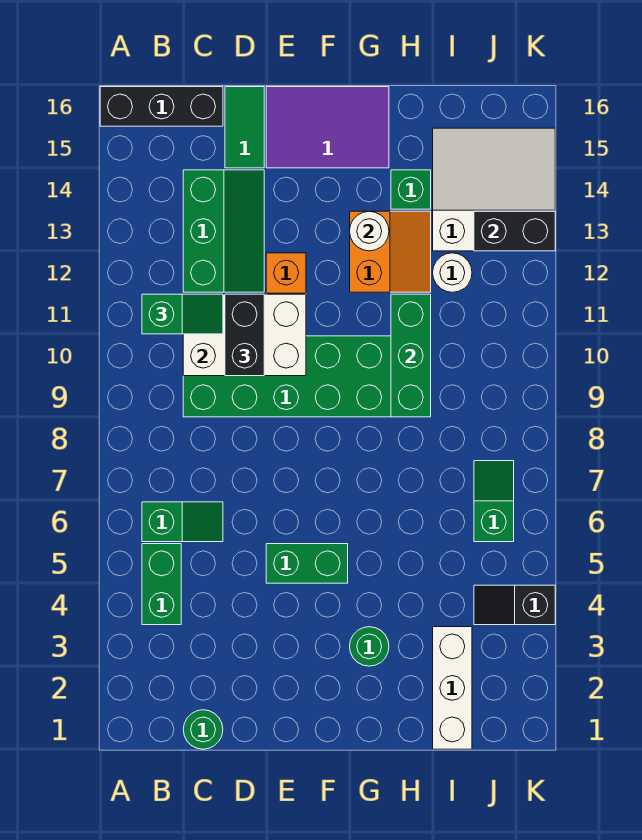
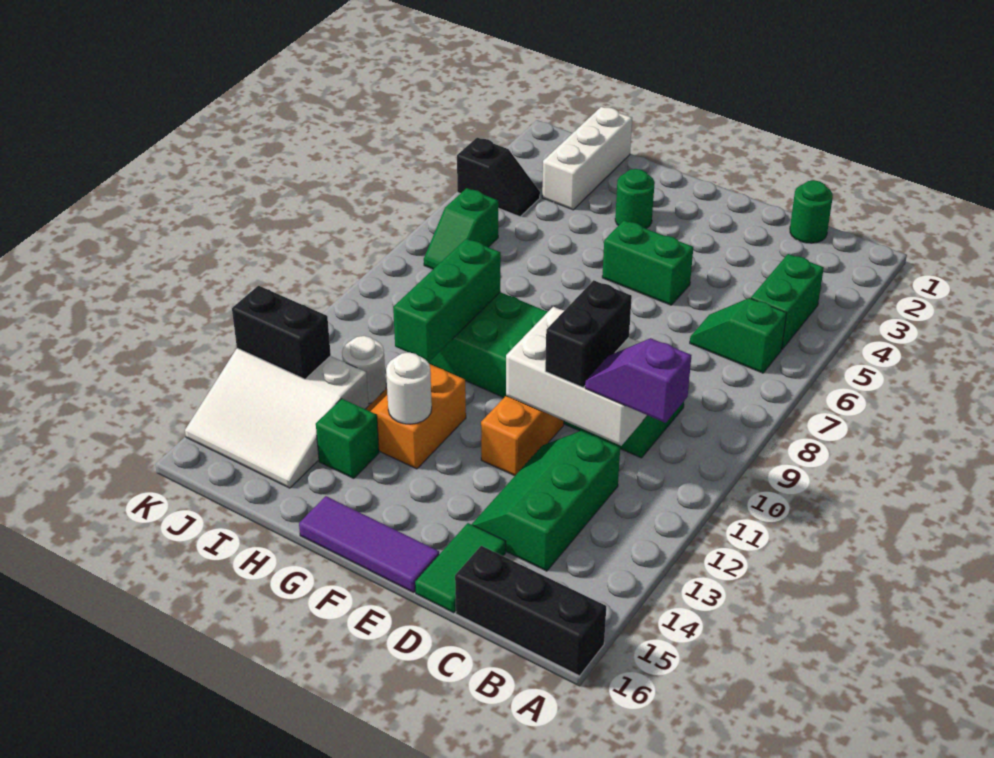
green 1x2 slope [142,294,223,334] -> purple 1x2 slope [585,338,692,423]
purple 2x3 tile [266,87,389,168] -> purple 1x3 tile [299,496,439,593]

